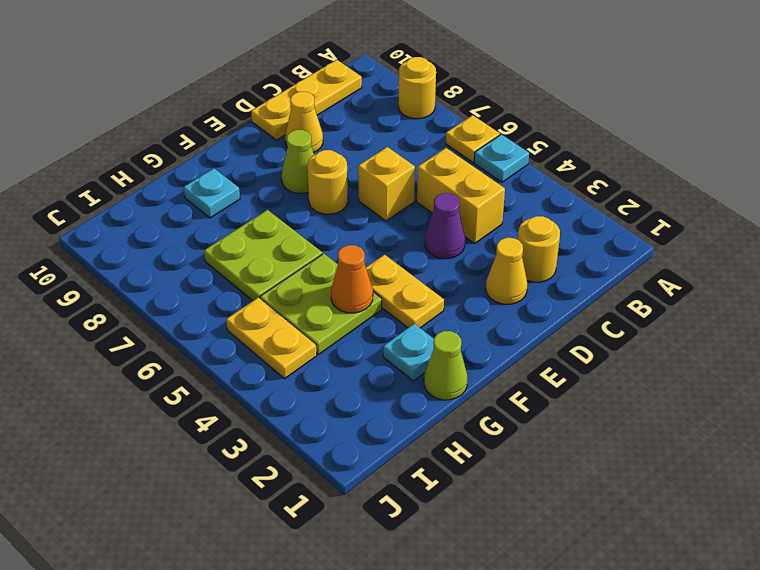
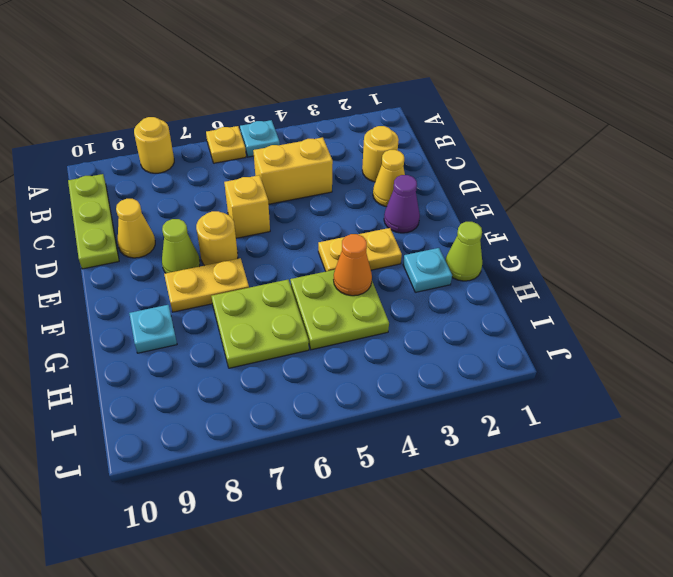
yellow 1x3 plate [251,60,362,140] -> lime 1x3 plate [68,174,119,269]
purple 1x1 cone [425,193,465,259] -> purple 1x1 cone moved to [384,175,420,233]
yellow 1x2 plate [226,297,317,379] -> yellow 1x2 plate moved to [164,258,249,312]

